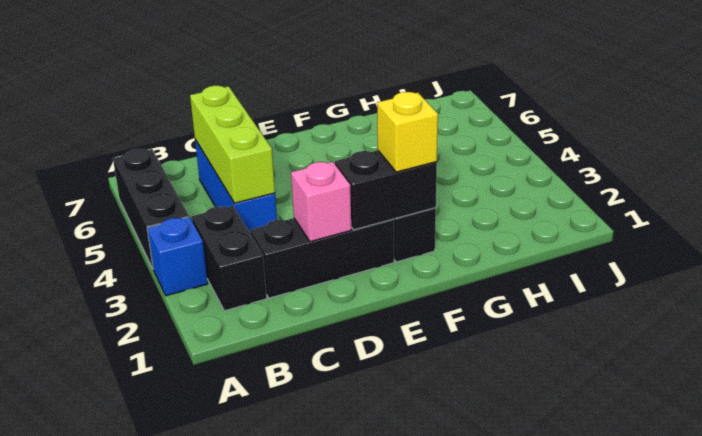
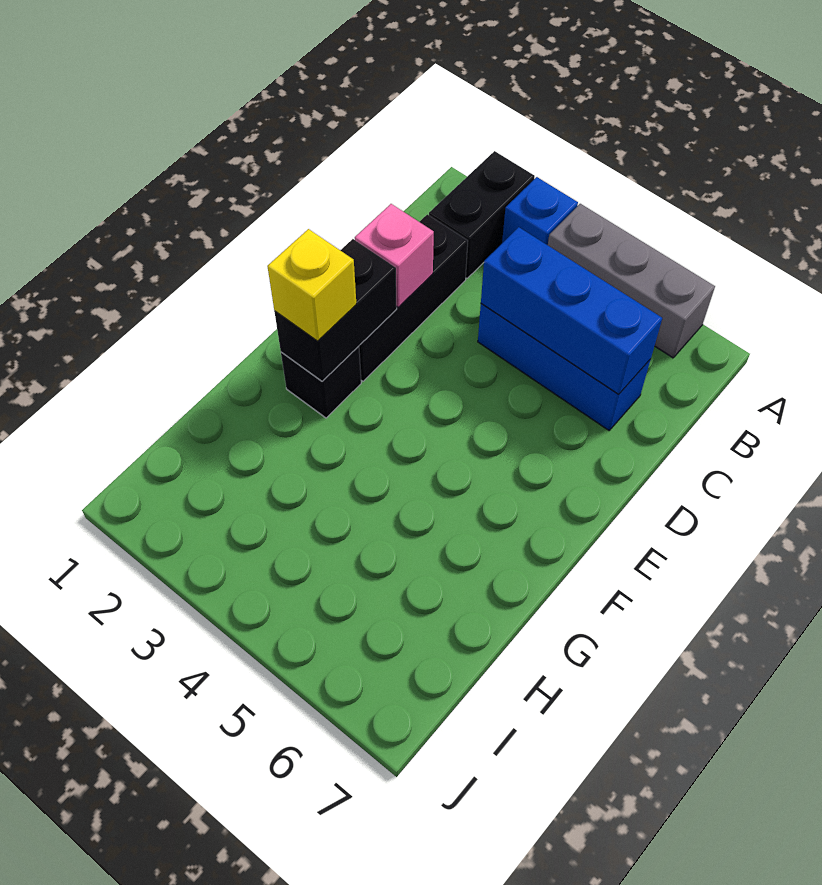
black 1x3 brick [113,149,189,268] -> grey 1x3 brick [548,204,715,358]
black 1x2 brick [192,206,267,311] -> black 1x2 brick turned to [429,151,535,278]
lime 1x3 brick [190,86,275,203] -> blue 1x3 brick [481,227,662,395]

